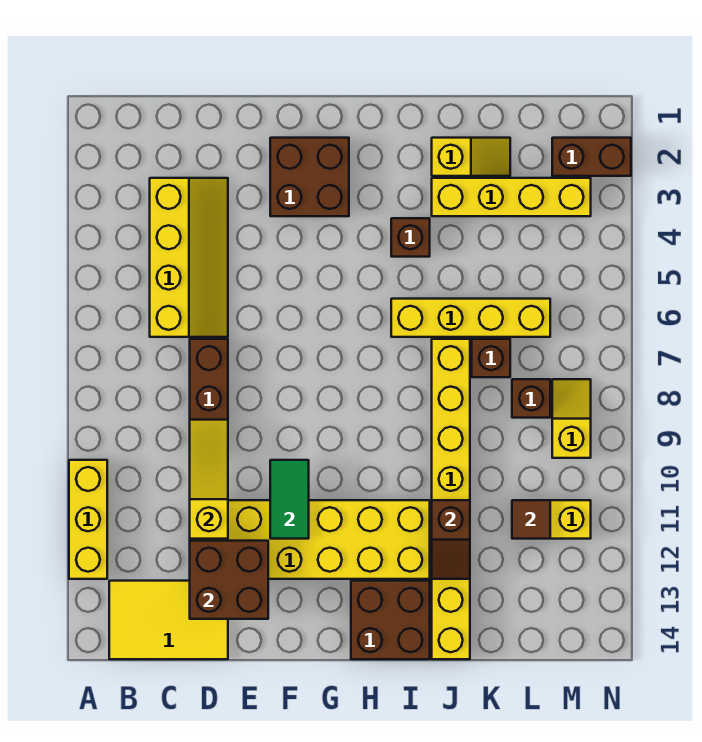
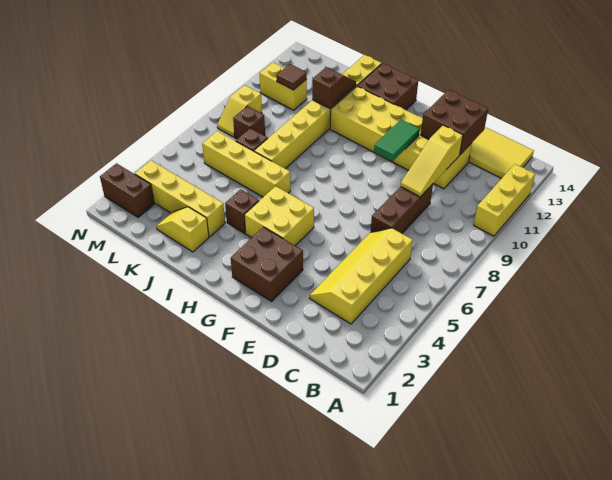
none -> yellow 2x2 brick [244,186,314,246]

